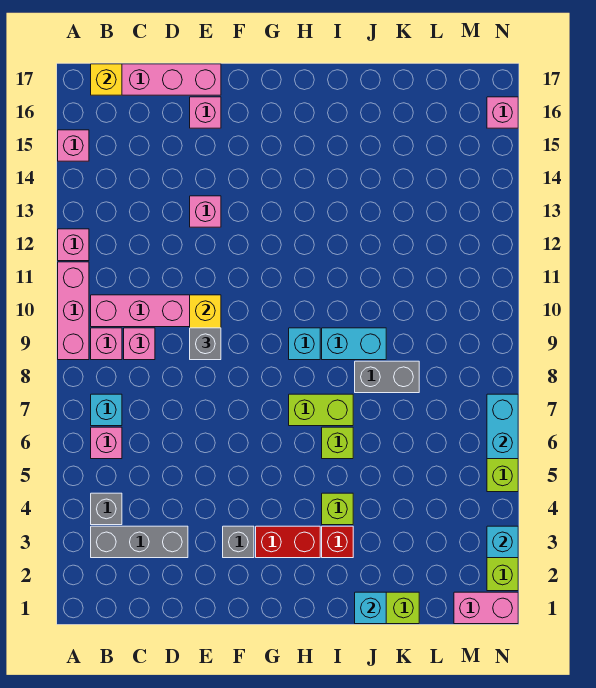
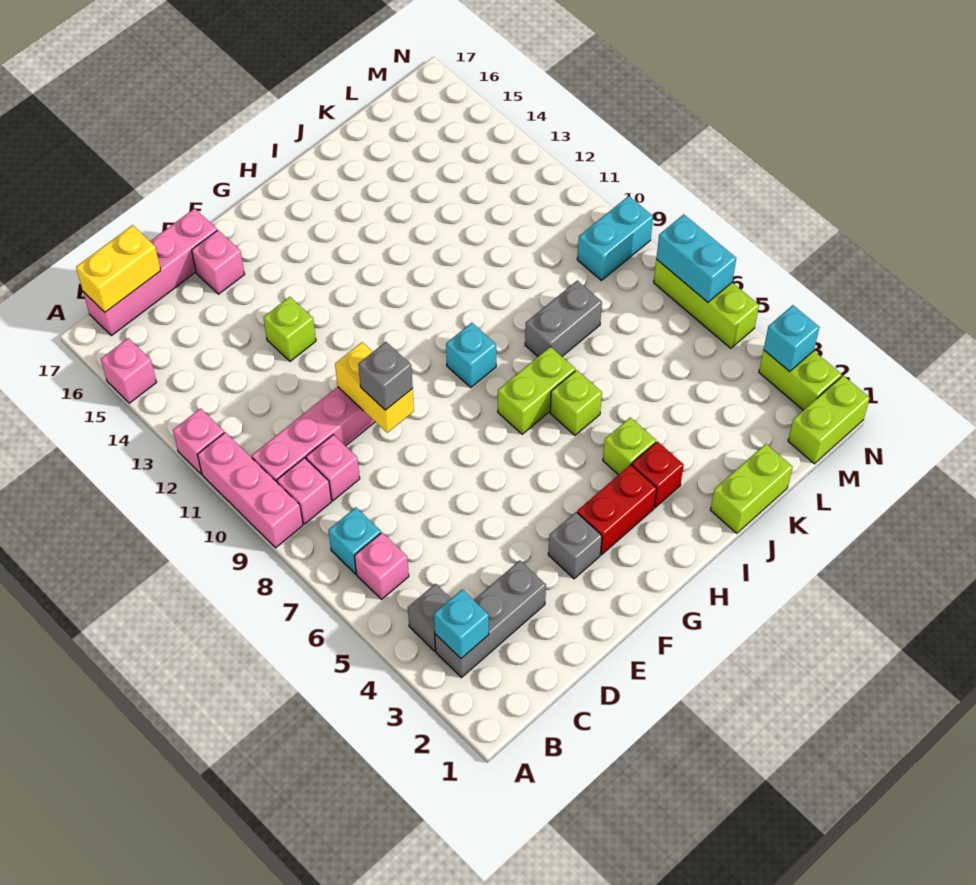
yellow 1x1 brick [91,64,122,95] -> yellow 1x2 brick [76,225,161,312]
pink 1x1 brick [190,196,221,227] -> lime 1x1 brick [263,297,316,361]
cyan 1x2 brick [322,328,386,360] -> cyan 1x2 brick moved to [577,196,653,280]
cyan 1x1 brick [355,592,386,624] -> cyan 1x1 brick moved to [434,590,489,658]
pink 1x2 brick [454,592,518,624] -> lime 1x2 brick [788,376,870,464]
pink 1x1 brick [487,97,518,128] -> none

